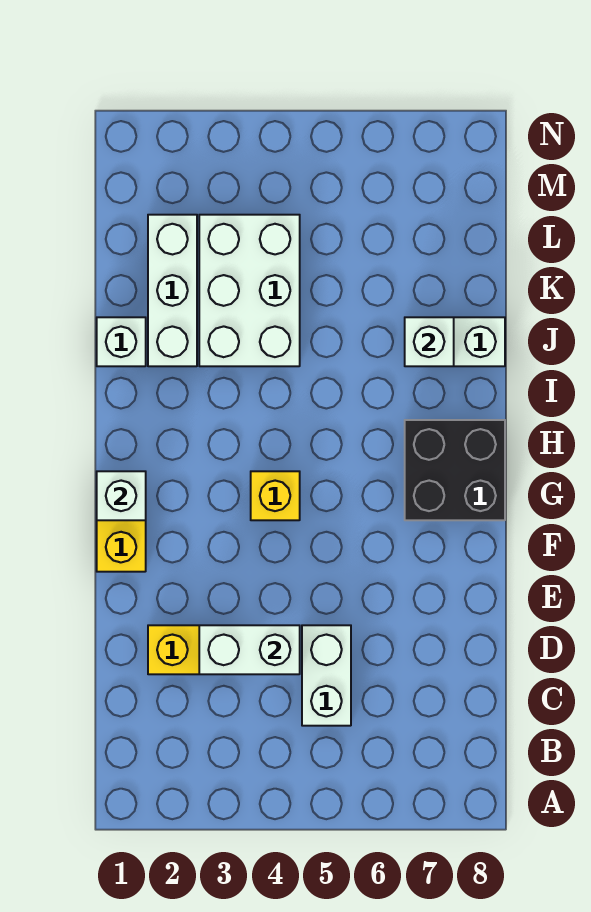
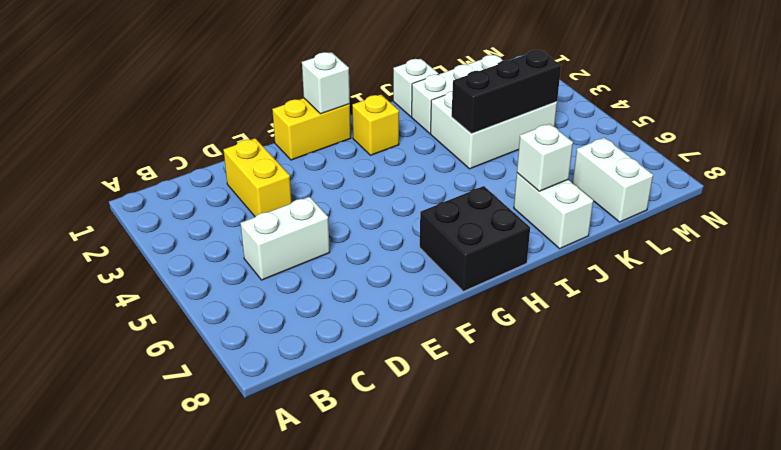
white 1x2 brick [199,625,300,674] -> white 1x2 brick moved to [573,138,653,222]
yellow 1x1 brick [251,471,300,520] -> yellow 1x1 brick moved to [352,95,399,155]
none -> black 1x3 brick [452,50,561,134]

